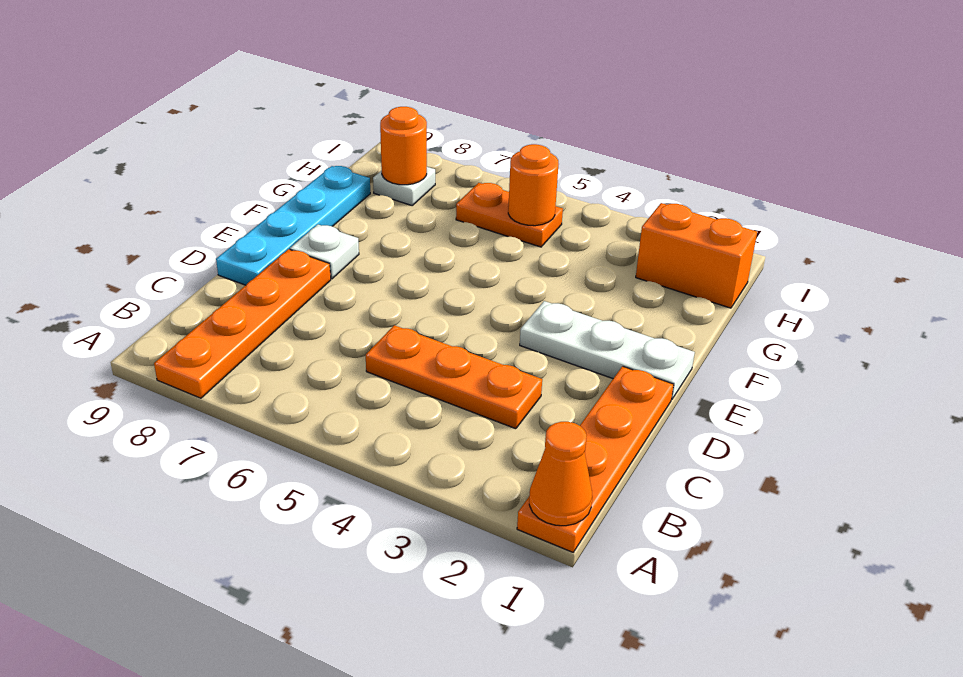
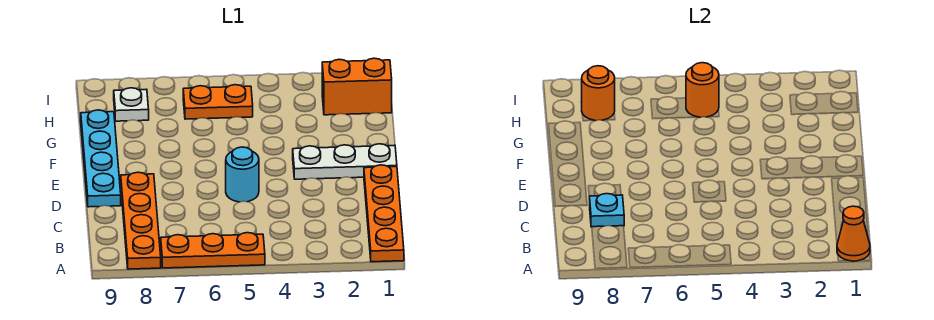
orange 1x3 plate [366,325,542,429] -> orange 1x3 plate moved to [161,233,265,268]
none -> cyan 1x1 plate [589,194,624,227]
none -> cyan 1x1 round brick [226,147,259,202]
white 1x1 plate [290,225,359,279] -> none

